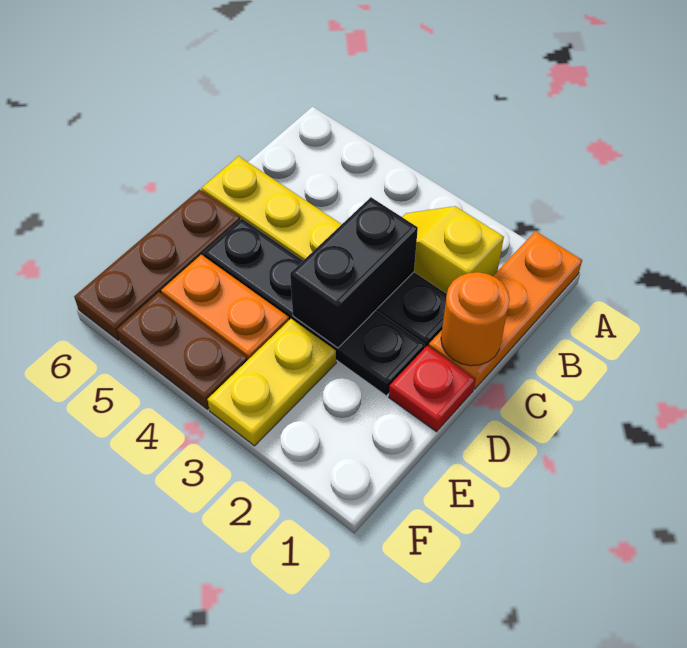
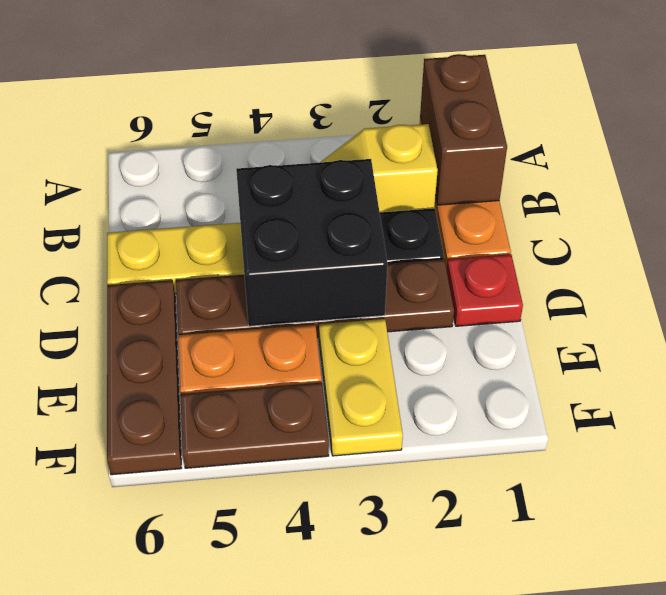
none -> brown 1x2 brick [420,54,507,205]
orange 1x1 round brick [441,272,510,366] -> none
black 1x2 brick [290,197,418,348] -> black 2x2 brick [236,159,388,326]
black 1x4 plate [203,219,425,396] -> brown 1x4 plate [176,259,454,337]

